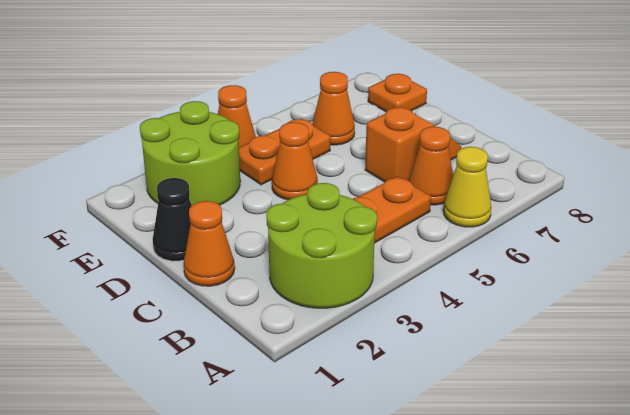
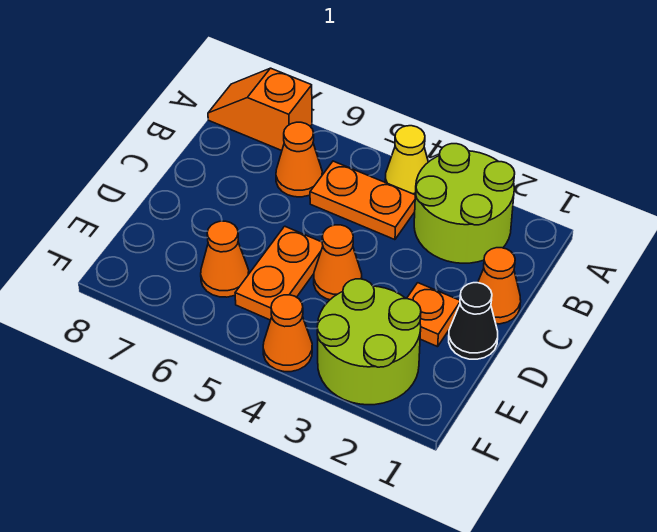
yellow 1x1 cone [443,147,491,227] -> yellow 1x1 cone moved to [385,126,428,195]
orange 1x2 slope [365,107,461,182] -> orange 1x2 slope moved to [208,68,312,151]
orange 1x2 plate [239,119,330,185] -> orange 1x2 plate turned to [235,226,323,320]
orange 1x1 plate [368,74,427,112] -> orange 1x1 plate moved to [407,283,460,347]

